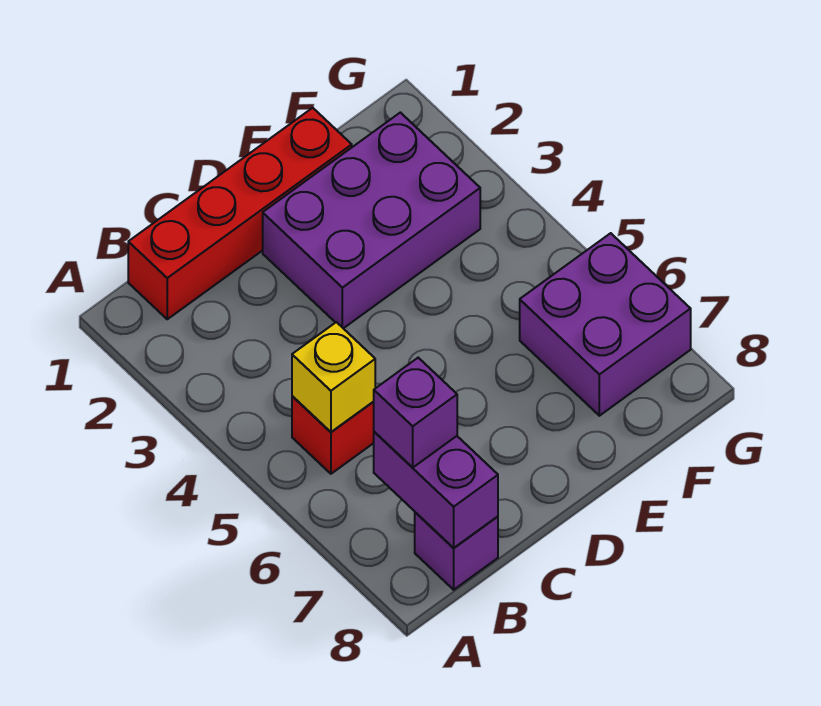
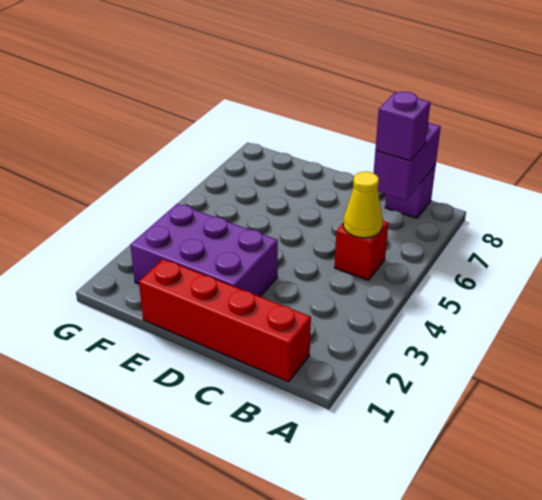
yellow 1x1 brick [292,322,375,432] -> yellow 1x1 cone [343,171,383,238]
purple 2x2 brick [520,233,691,416] -> none

